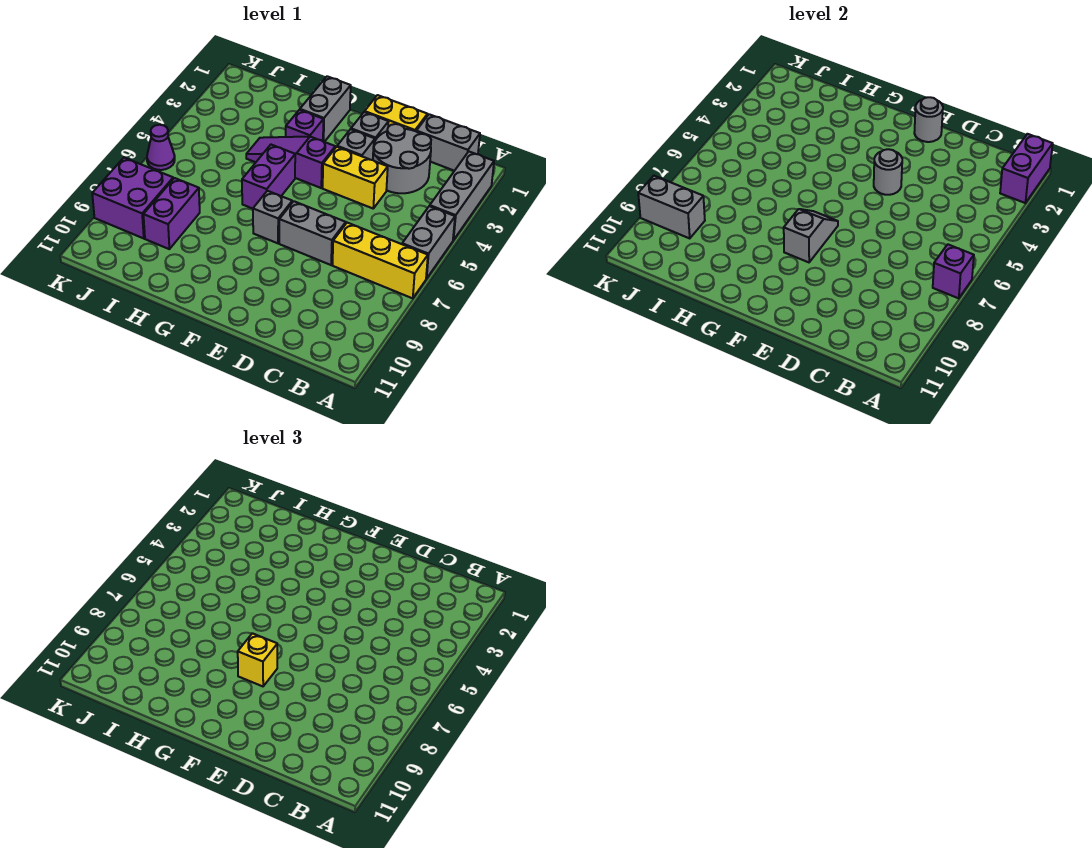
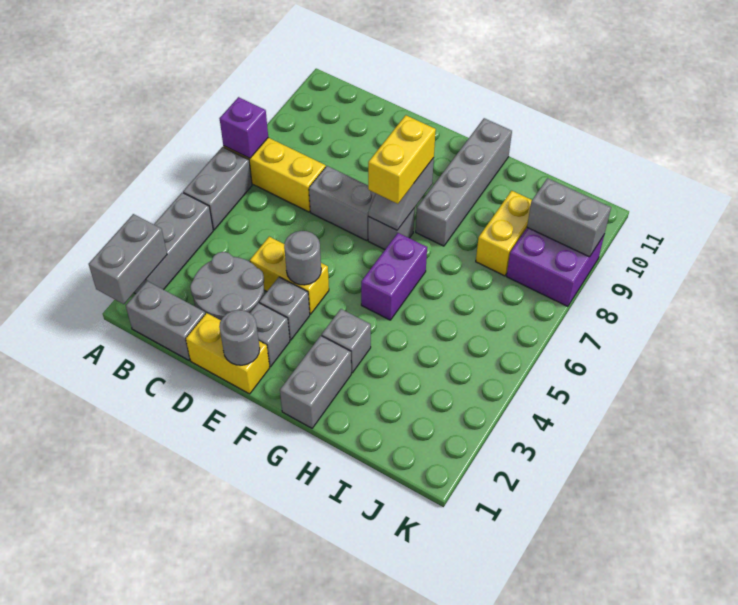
purple 1x2 brick [1000,134,1053,203] -> grey 1x2 brick [89,214,167,304]
purple 1x3 slope [246,136,335,188] -> none
yellow 1x1 brick [238,633,277,686] -> yellow 1x2 brick [368,115,436,204]
purple 1x1 brick [286,110,323,141] -> grey 1x1 brick [322,309,371,373]
none -> grey 1x4 brick [416,118,512,246]
purple 1x2 brick [143,178,200,249] -> yellow 1x2 brick [476,191,532,276]
purple 1x1 cone [147,125,175,170] -> none

